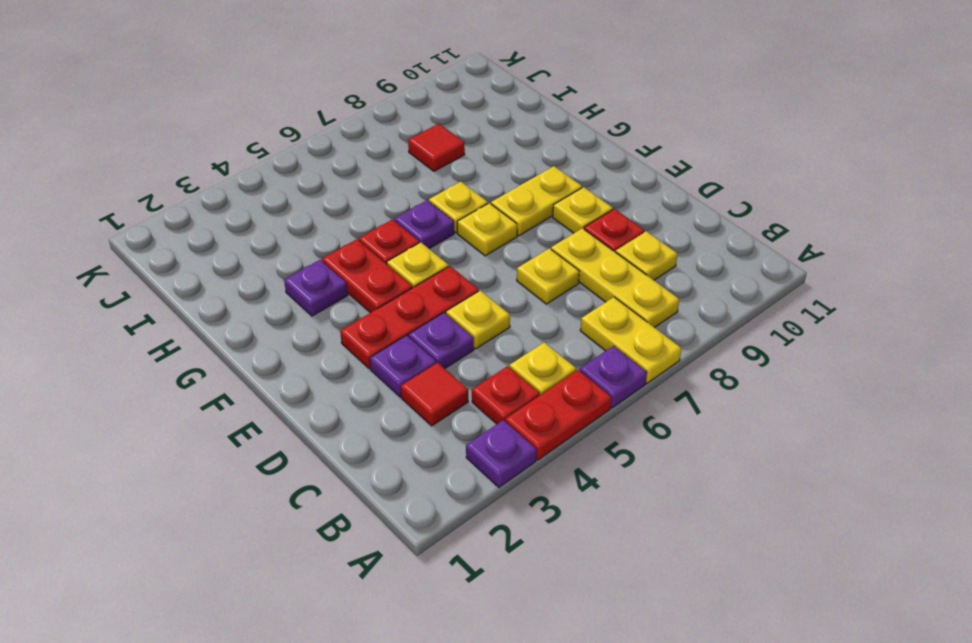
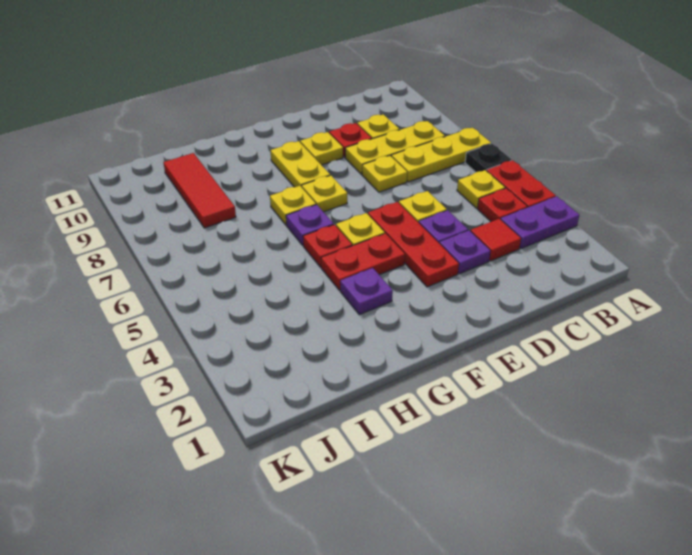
purple 1x1 plate [466,420,537,487] -> purple 1x2 plate [501,196,579,248]
purple 1x1 plate [580,346,647,408] -> black 1x1 plate [465,144,512,172]
yellow 1x2 plate [580,297,681,383] -> yellow 1x3 plate [391,128,491,182]
red 1x1 tile [408,124,465,171] -> red 1x3 tile [163,153,236,228]

